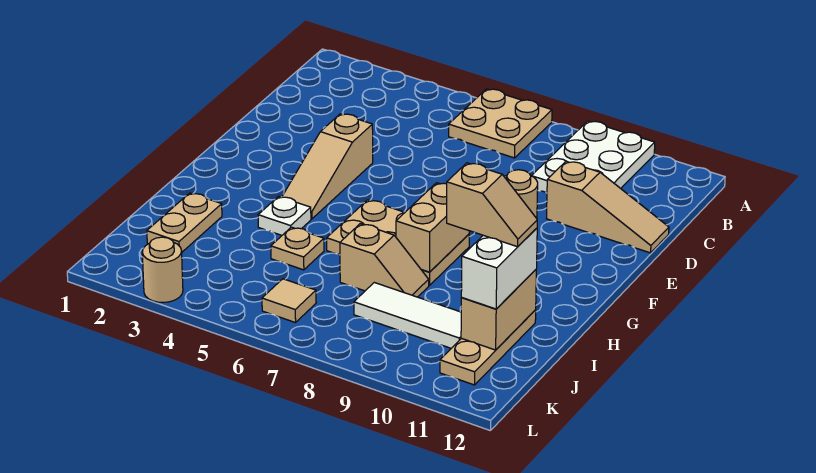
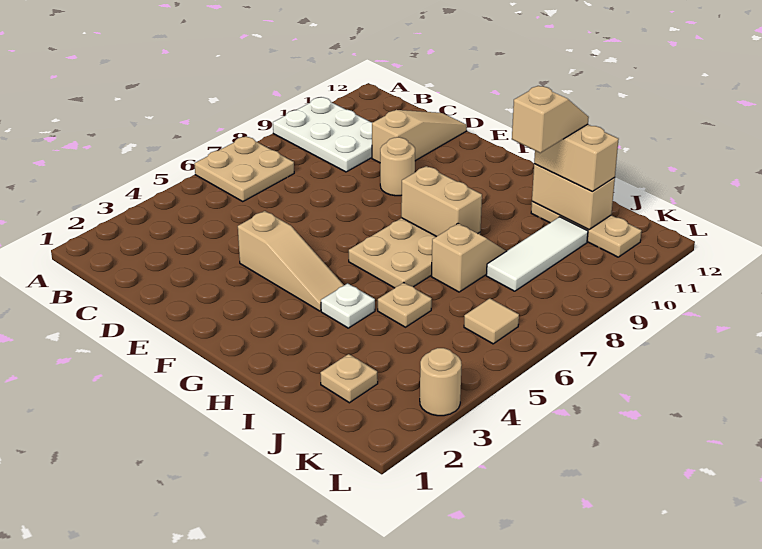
tan 1x2 plate [147,193,222,252] -> tan 1x1 plate [320,354,378,403]
white 1x2 brick [461,228,537,309] -> tan 1x2 brick [534,124,619,192]

